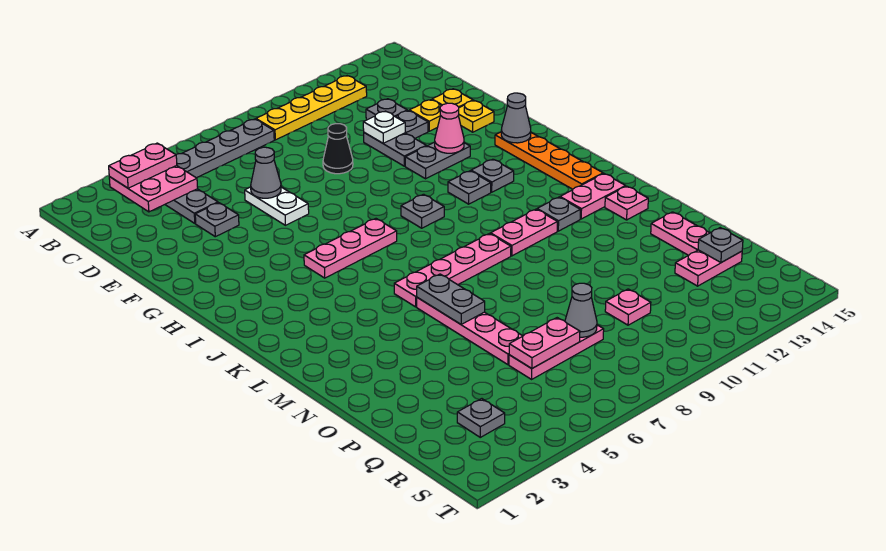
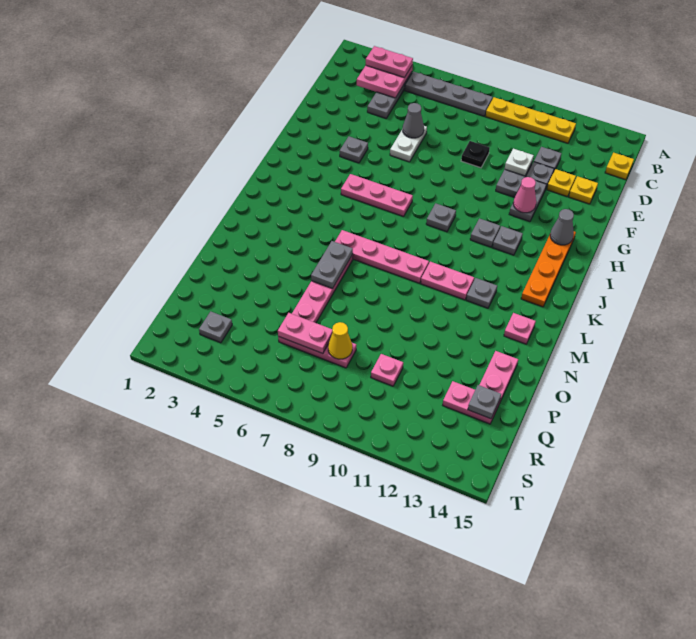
grey 1x1 plate [195,203,239,237] -> grey 1x1 plate moved to [340,136,368,163]
black 1x1 cone [323,124,353,174] -> black 1x1 plate [461,141,490,168]
yellow 1x1 plate [458,101,494,132] -> yellow 1x1 plate moved to [605,153,634,180]
grey 1x2 plate [405,142,470,179] -> grey 1x2 plate turned to [509,180,547,222]
pink 1x2 plate [560,174,626,219] -> none
grey 1x1 cone [565,283,597,337] -> yellow 1x1 cone [328,322,352,359]

